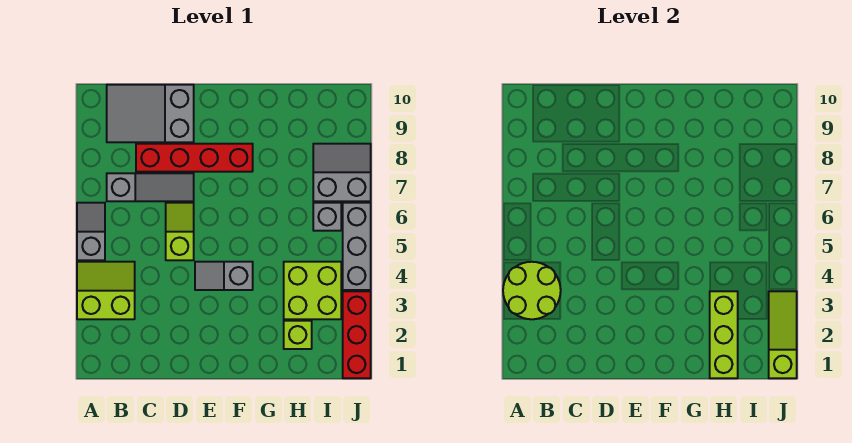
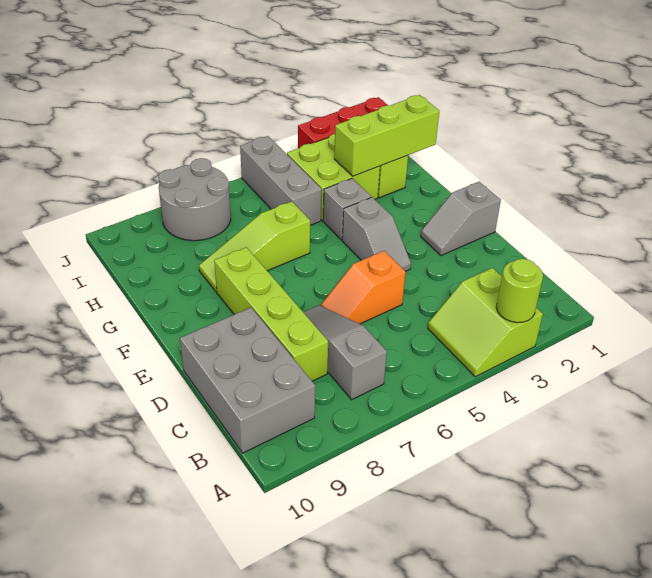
lime 2x2 round brick [503,262,561,319] -> lime 1x1 round brick [496,259,543,323]
grey 1x2 slope [77,203,105,260] -> grey 1x2 slope moved to [421,182,501,256]
grey 2x3 slope [107,85,194,142] -> grey 2x3 brick [180,308,315,453]
red 1x4 brick [136,144,253,172] -> lime 1x4 brick [214,247,328,381]
lime 1x2 slope [166,203,194,260] -> orange 1x2 slope [321,251,406,324]
grey 1x1 brick [313,203,341,231] -> grey 1x1 brick moved to [323,178,371,240]
grey 2x2 slope [313,144,371,201] -> grey 2x2 round brick [158,158,231,241]
lime 1x3 slope [769,291,797,378] -> lime 1x3 slope moved to [199,202,310,292]
grey 1x3 brick [343,203,371,290] -> grey 1x3 brick turned to [240,136,322,225]

